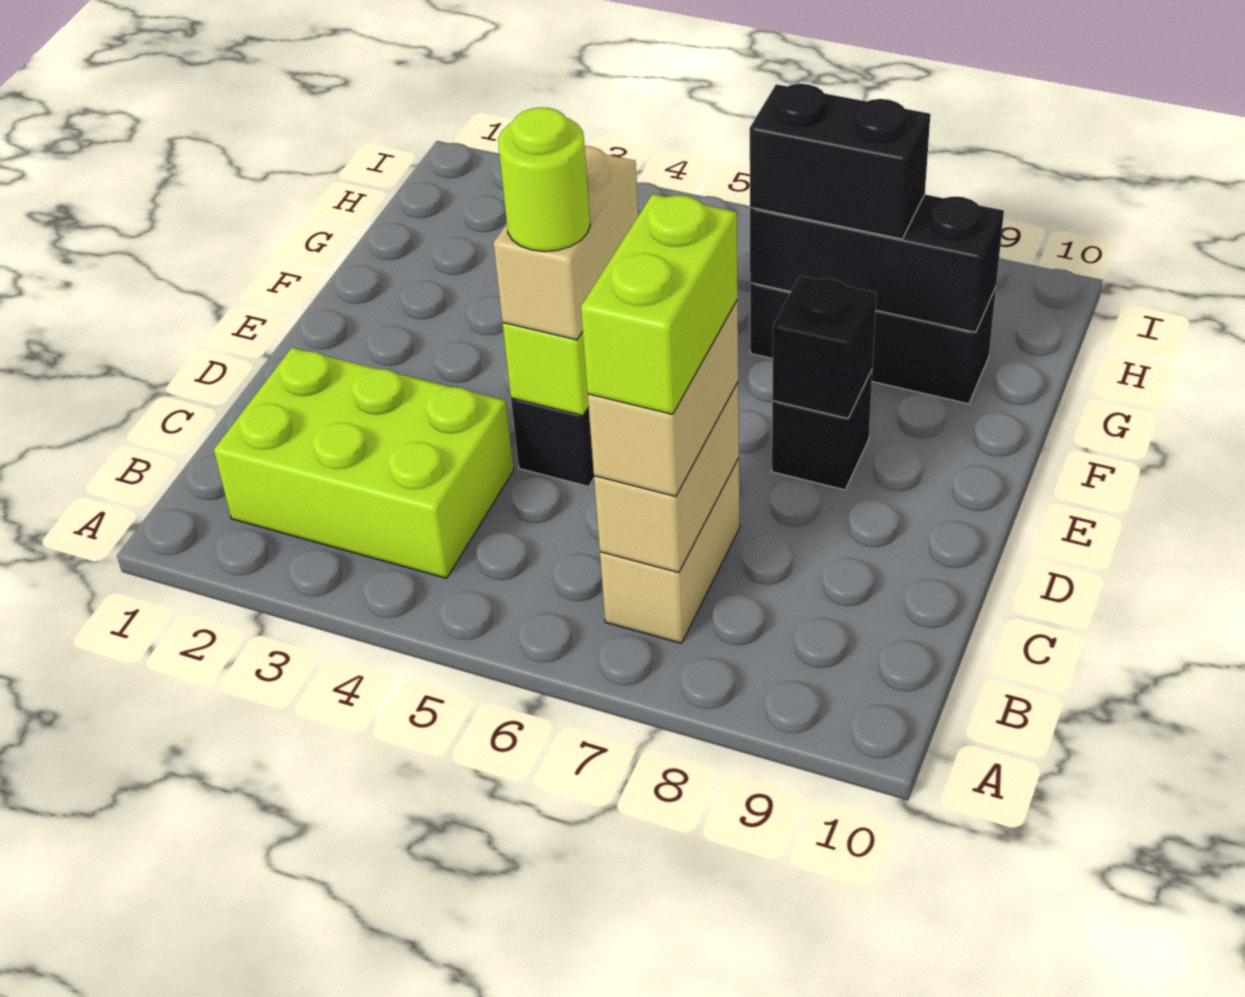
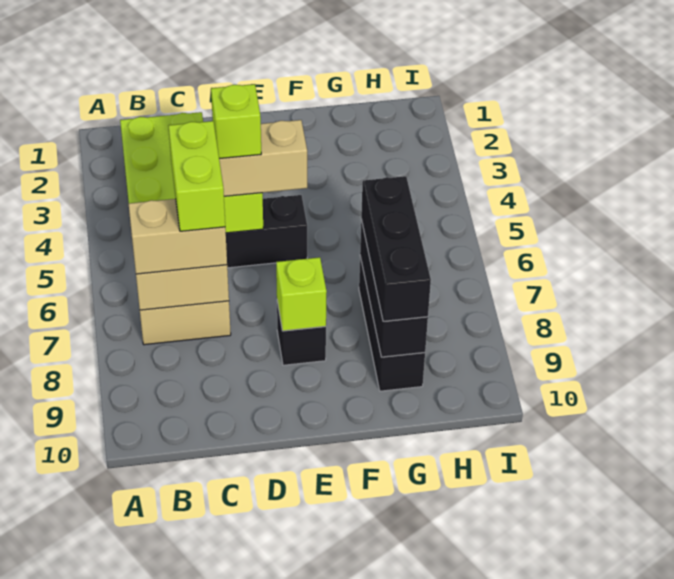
lime 1x2 brick [581,194,738,414] -> lime 1x2 brick turned to [169,121,225,231]
lime 1x1 round brick [498,107,590,252] -> lime 1x1 brick [211,84,261,159]
black 1x1 brick [772,276,876,418] -> lime 1x1 brick [276,257,327,331]
black 1x2 brick [750,84,930,239] -> black 1x3 brick [361,176,431,321]

